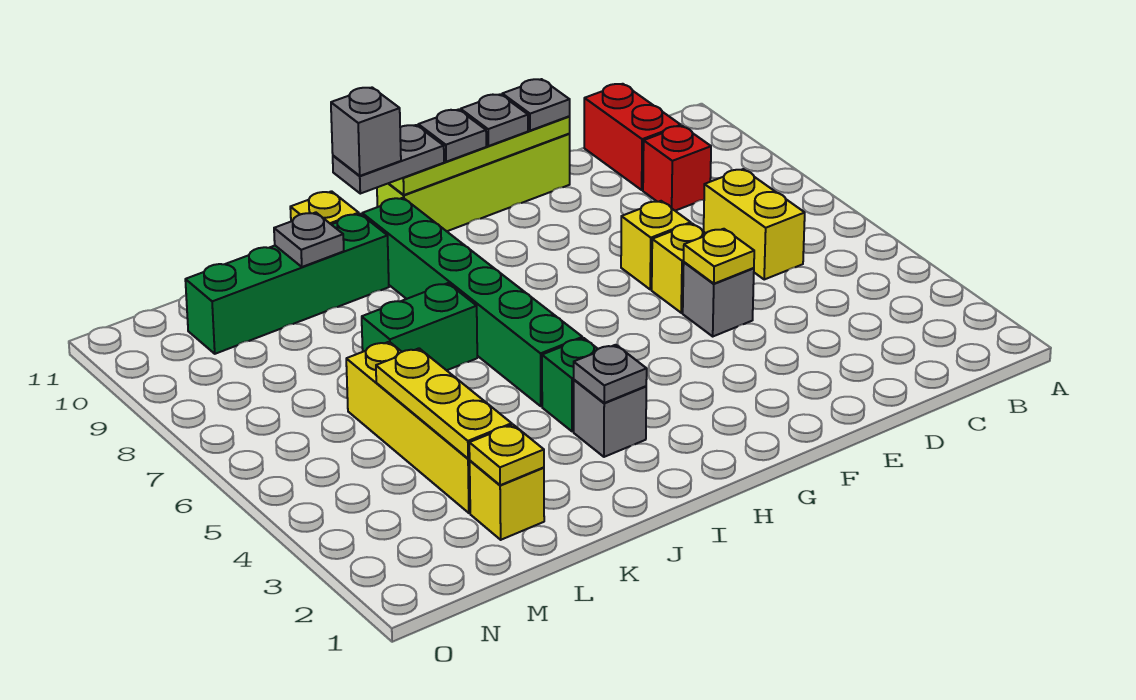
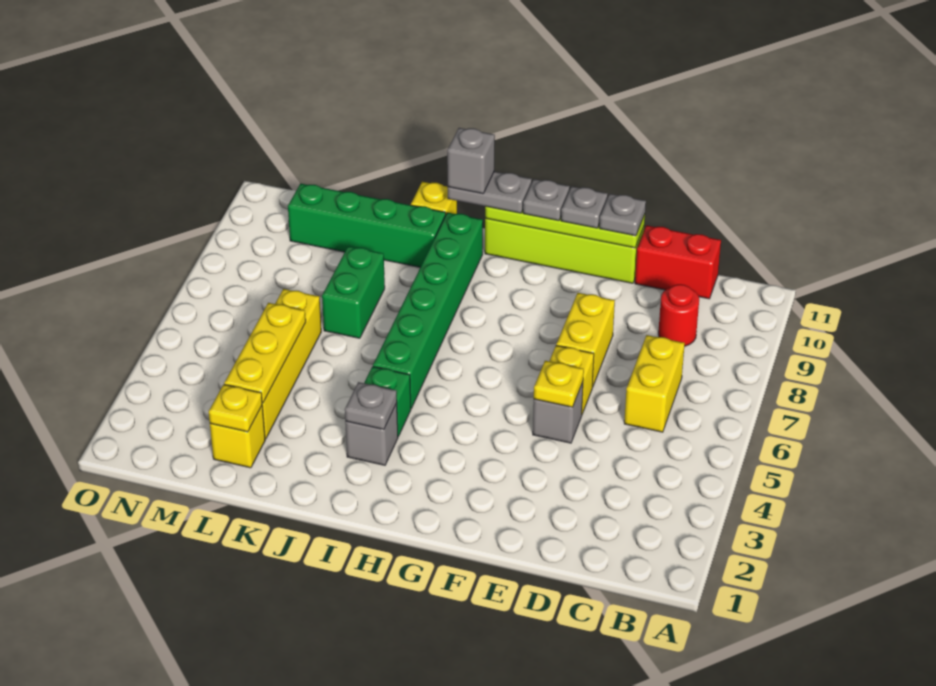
red 1x1 brick [643,126,711,211] -> red 1x1 round brick [658,284,699,346]
red 1x2 brick [584,84,681,190] -> red 1x2 brick turned to [635,225,721,299]
yellow 1x1 brick [621,201,691,289] -> yellow 1x2 brick [556,293,615,387]
green 1x2 brick [362,283,477,370] -> green 1x2 brick turned to [322,246,385,338]
grey 1x1 plate [274,212,344,267] -> none

